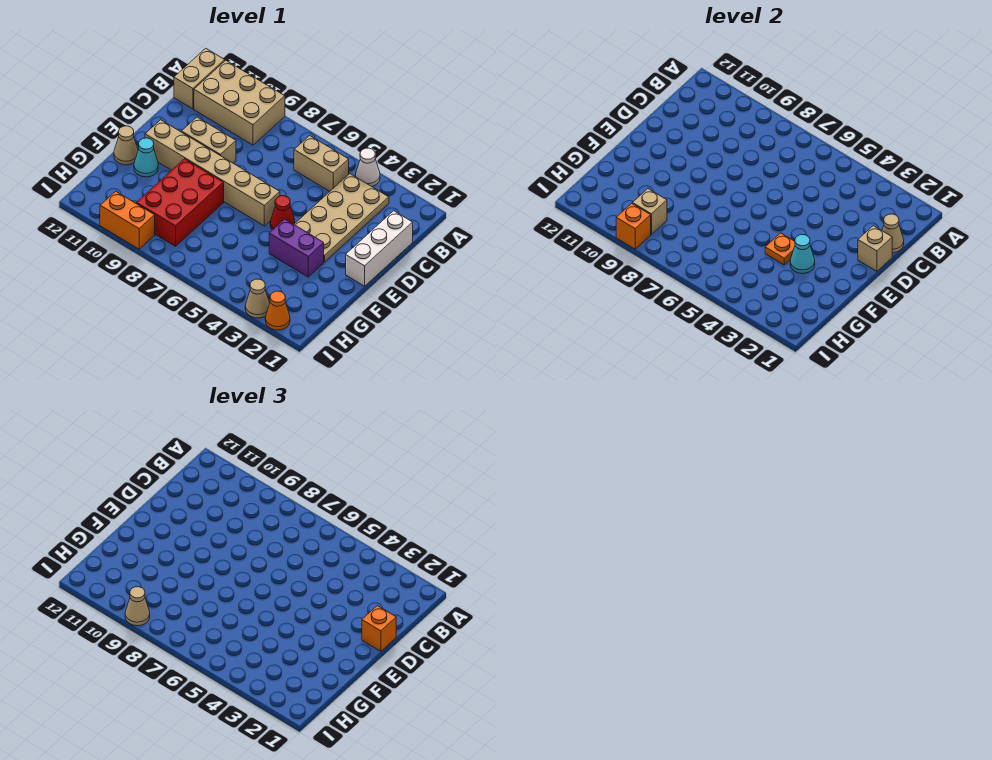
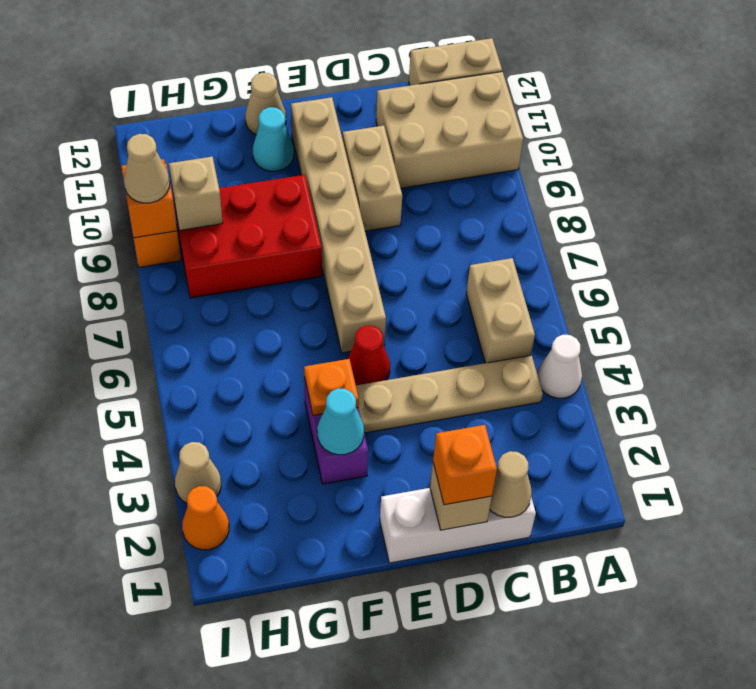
tan 2x3 brick [194,60,285,145] -> tan 2x3 brick turned to [376,72,523,188]
tan 2x4 plate [294,174,389,262] -> tan 1x4 plate [356,355,543,433]

